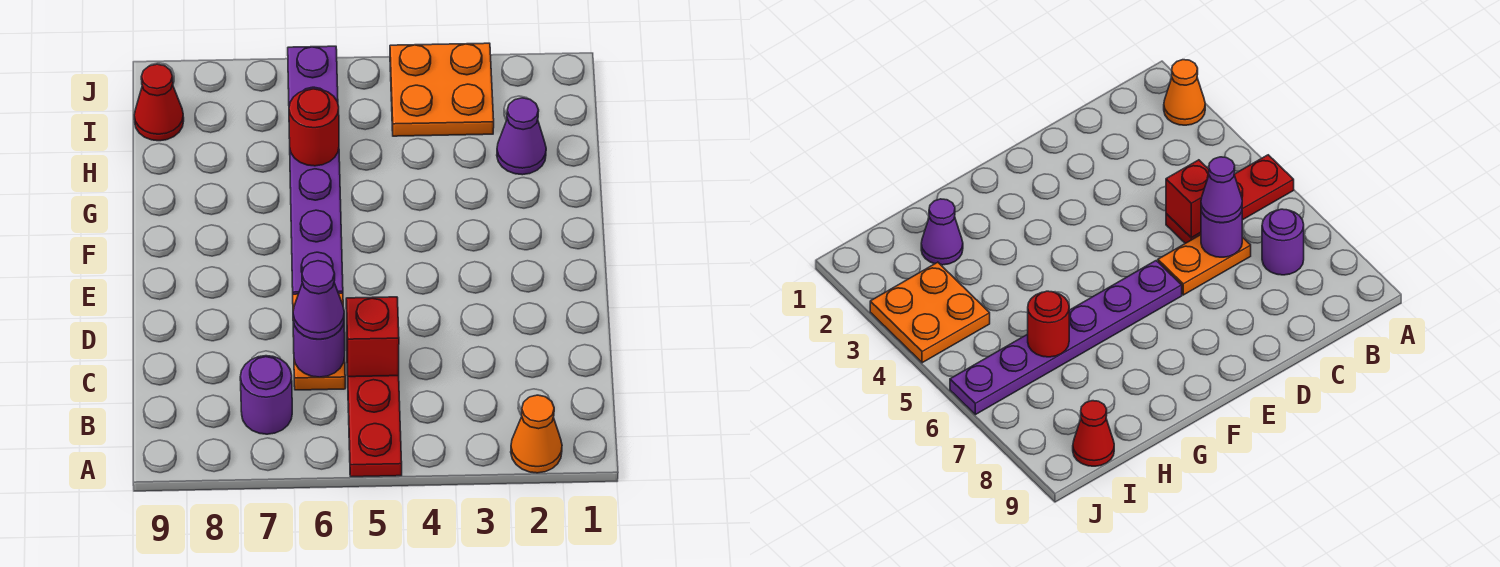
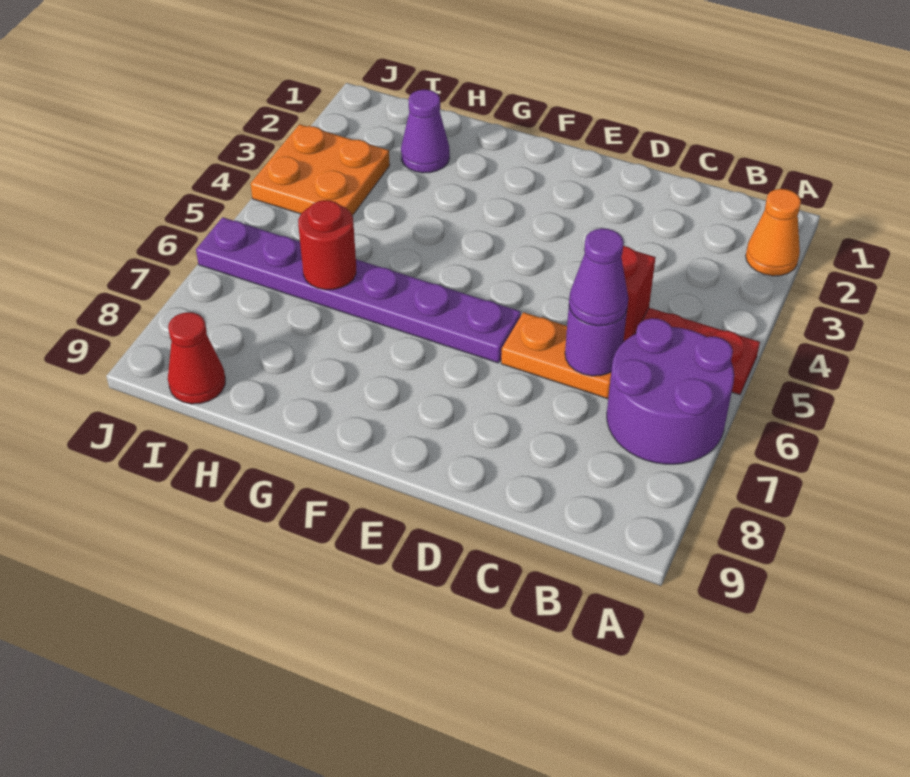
purple 1x1 round brick [240,356,292,434] -> purple 2x2 round brick [607,318,734,464]

